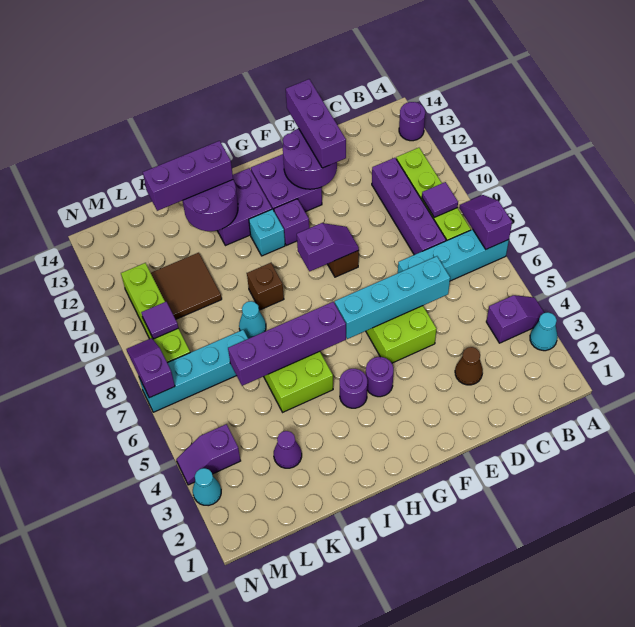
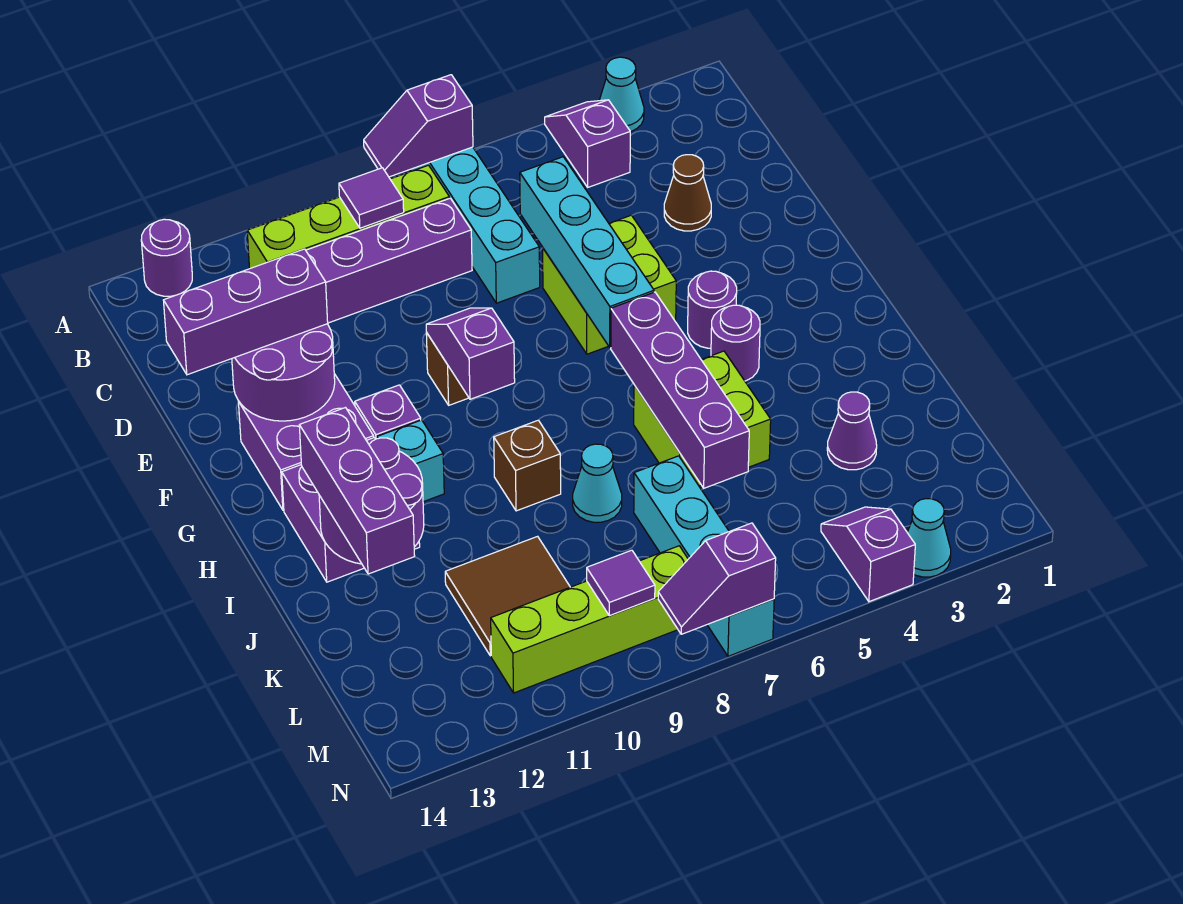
purple 1x2 slope [176,424,241,485] -> purple 1x2 slope turned to [821,507,915,602]

